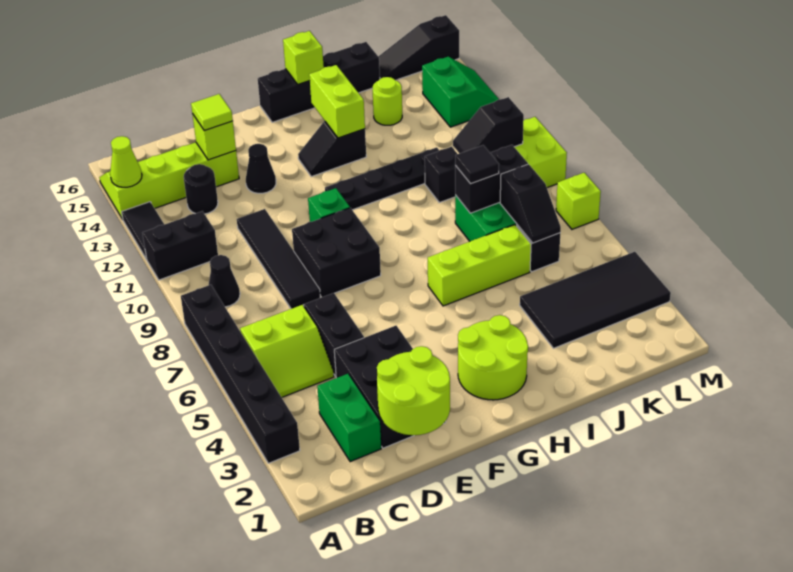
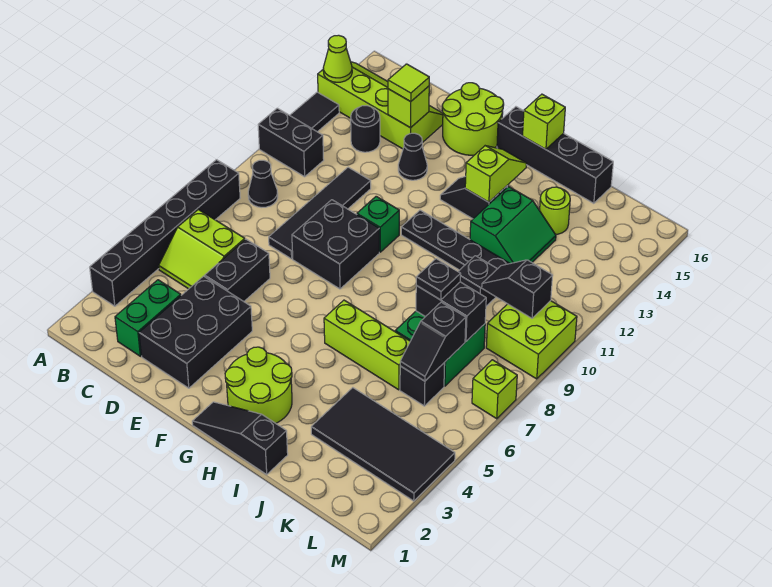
lime 2x2 round brick [377,346,450,435] -> lime 2x2 round brick moved to [442,83,504,155]
lime 1x2 brick [309,65,365,138] -> lime 1x2 slope [465,146,527,202]
black 1x1 tile [455,145,499,184] -> black 1x1 plate [416,259,461,300]
black 1x3 slope [378,15,459,80] -> black 1x3 slope moved to [192,402,288,474]
green 2x2 slope [422,57,499,127] -> green 2x2 slope moved to [470,187,556,264]

